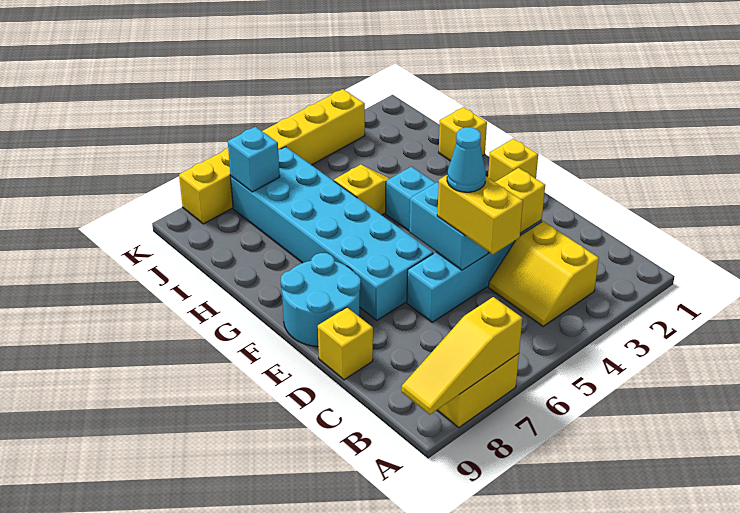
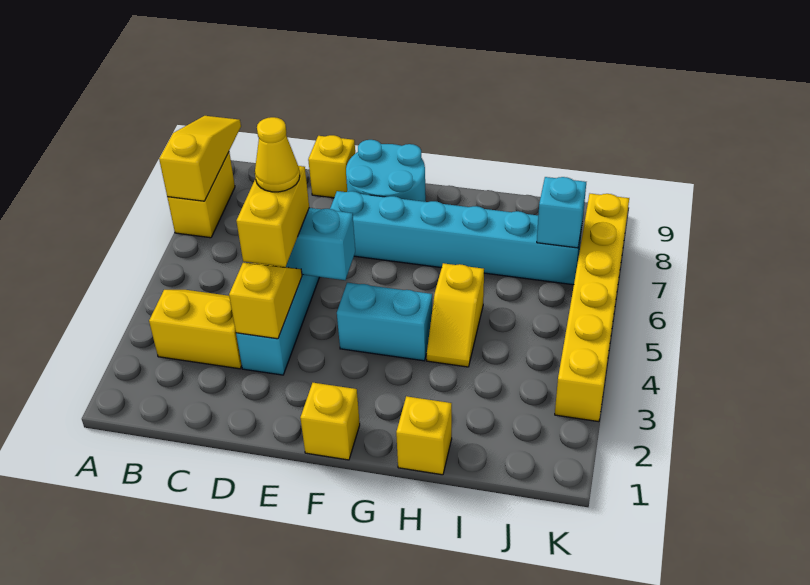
yellow 1x2 brick [437,175,523,255] -> yellow 1x2 brick turned to [236,166,309,267]
cyan 1x1 cone [447,127,486,192] -> yellow 1x1 cone [255,117,300,192]
cyan 2x6 brick [231,147,433,320] -> cyan 1x6 brick [330,191,582,285]

